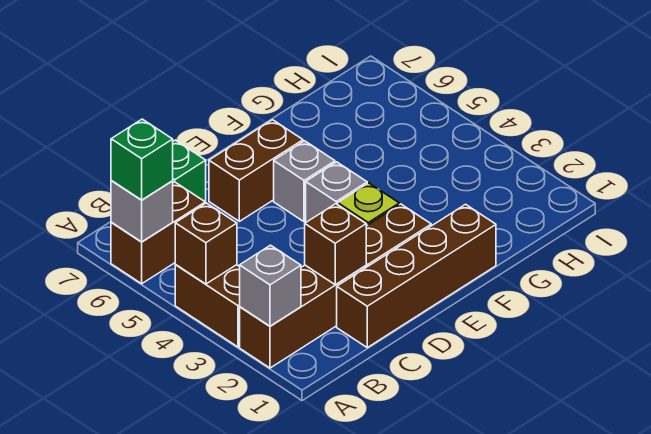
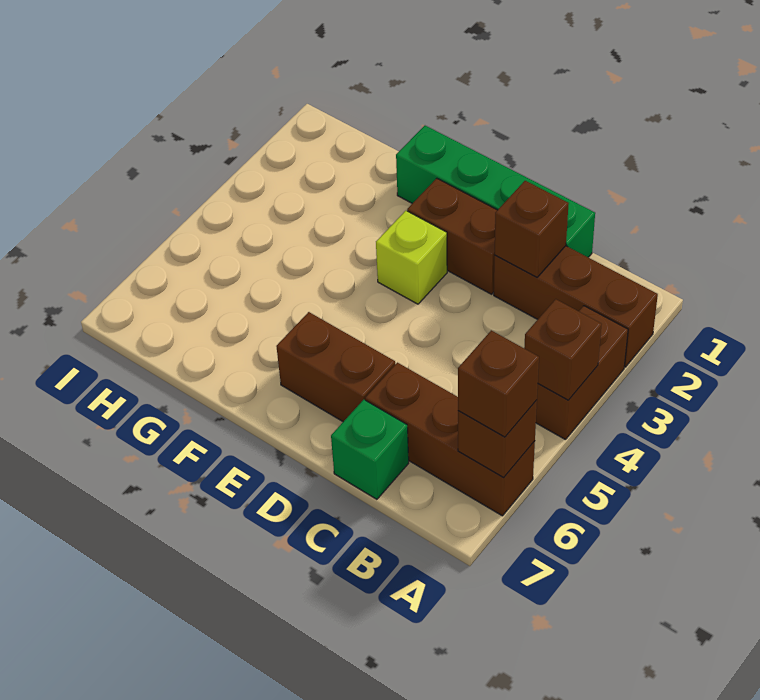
grey 1x1 brick [240,245,301,326] -> none
brown 1x2 brick [111,182,205,284] -> brown 1x3 brick [365,363,535,516]
grey 1x1 brick [111,181,173,242] -> brown 1x1 brick [458,400,537,477]
green 1x1 brick [111,119,173,200] -> brown 1x1 brick [458,330,539,437]
brown 1x4 brick [337,204,496,347] -> green 1x4 brick [396,126,595,257]
grey 1x1 brick [306,162,367,222] -> none
grey 1x1 brick [274,141,335,222] -> none

